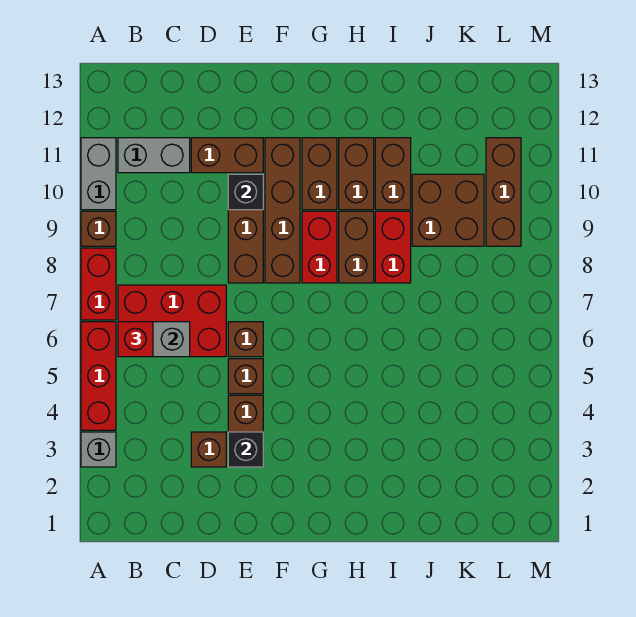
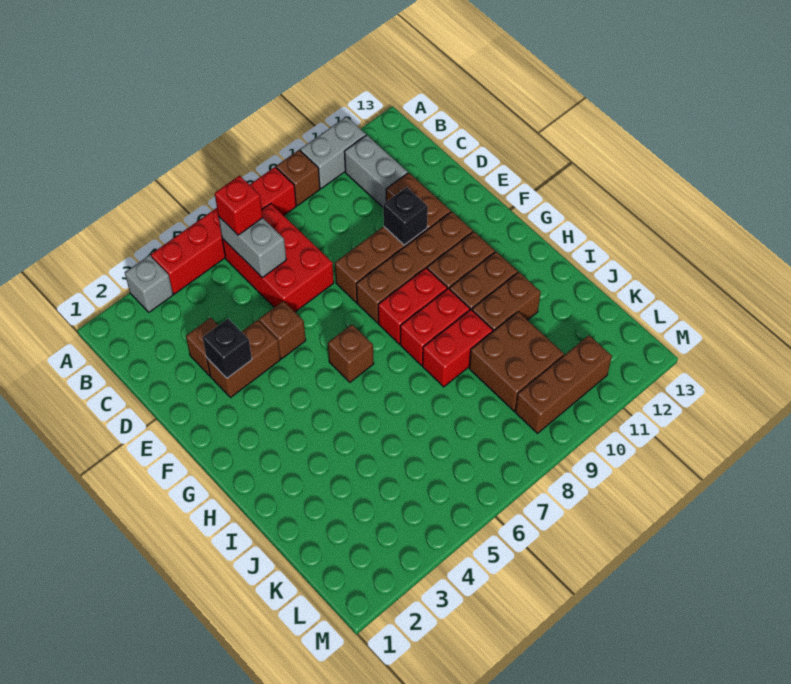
brown 1x1 brick [228,322,263,357] -> brown 1x1 brick moved to [328,324,374,382]
brown 1x2 brick [339,211,374,283] -> red 1x2 brick [400,289,470,365]

